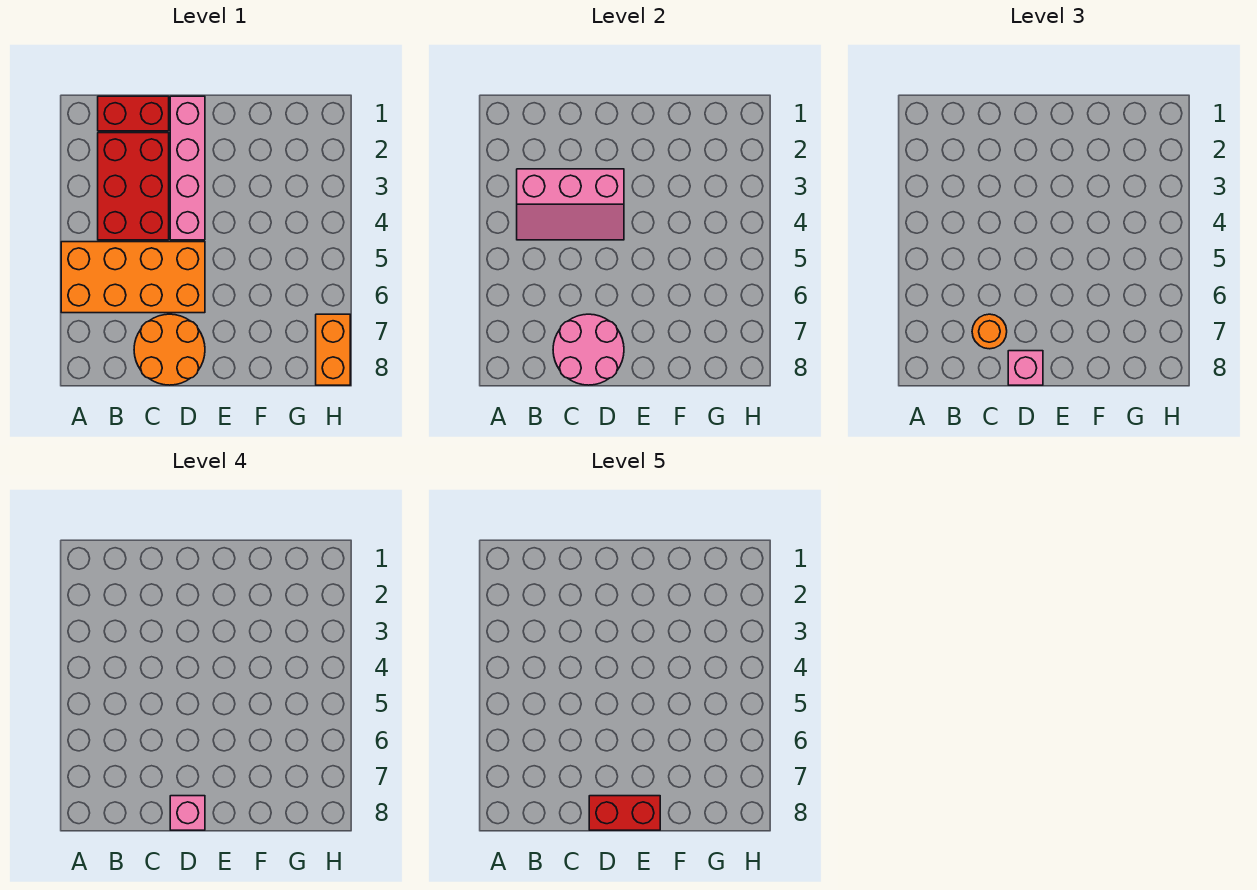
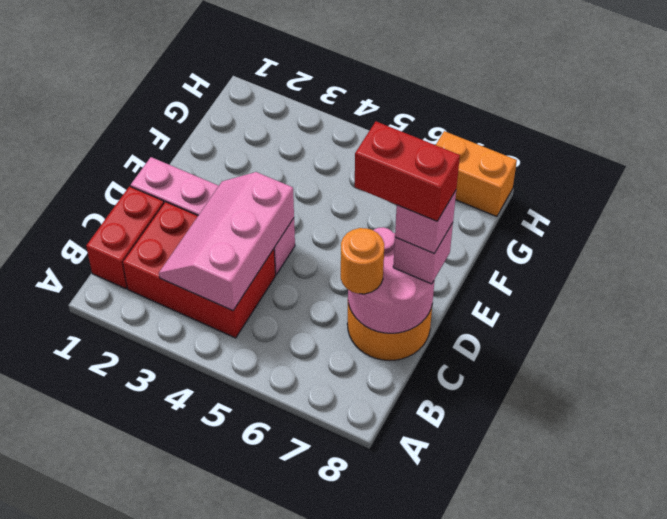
orange 2x4 brick [61,242,205,313] -> none
pink 2x3 slope [517,169,624,240] -> pink 2x3 slope turned to [159,172,294,311]
red 1x2 brick [589,796,660,830] -> red 1x2 brick turned to [355,122,460,221]

